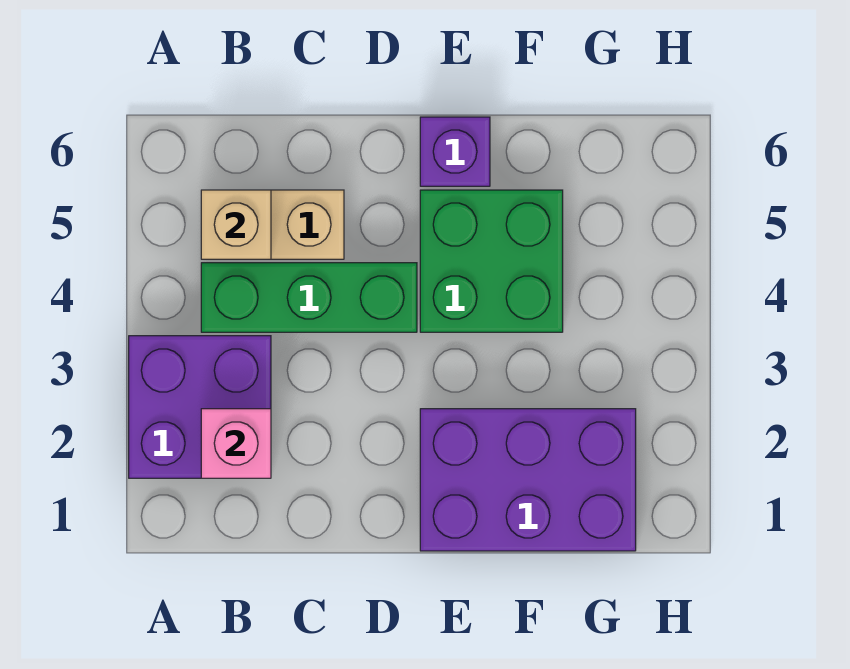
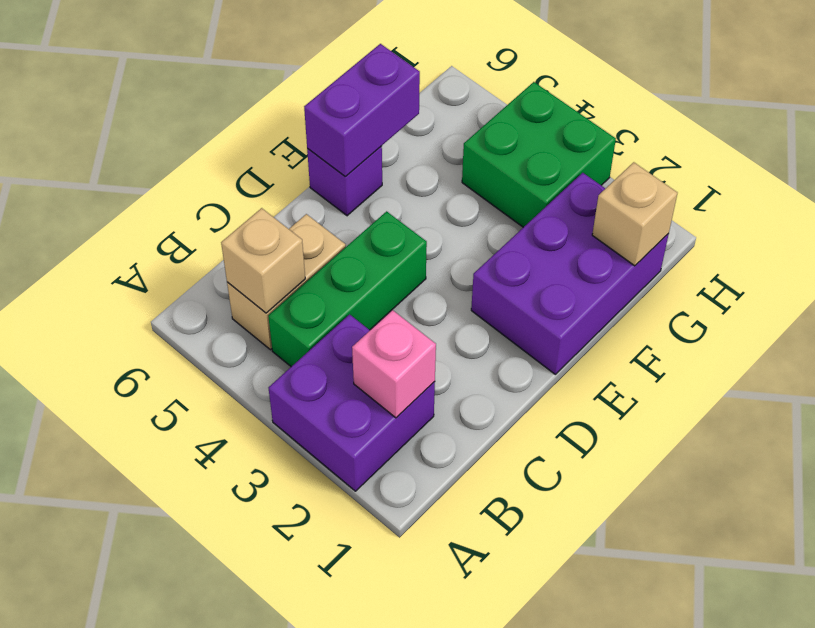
green 2x2 brick [420,190,563,332] -> green 2x2 brick moved to [462,82,616,227]
none -> purple 1x2 brick [304,44,420,176]
none -> tan 1x1 brick [592,162,677,266]

